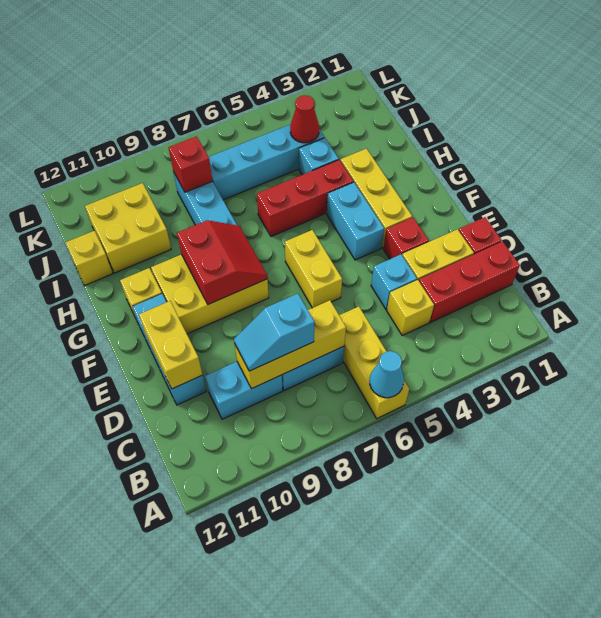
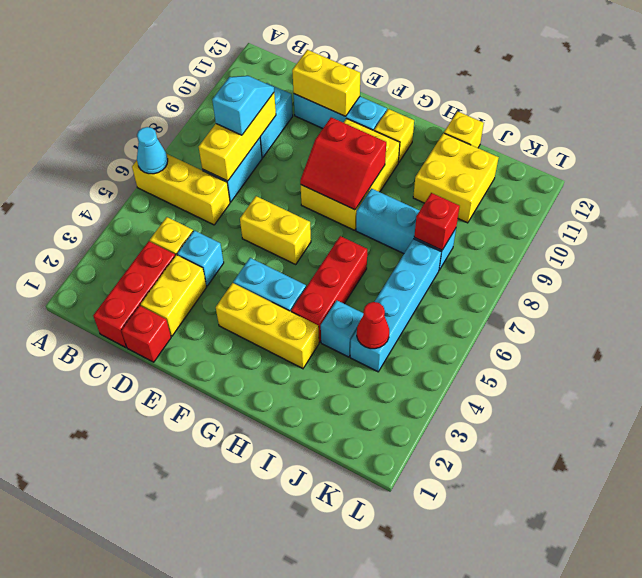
red 1x1 brick [383,218,429,259] -> none

